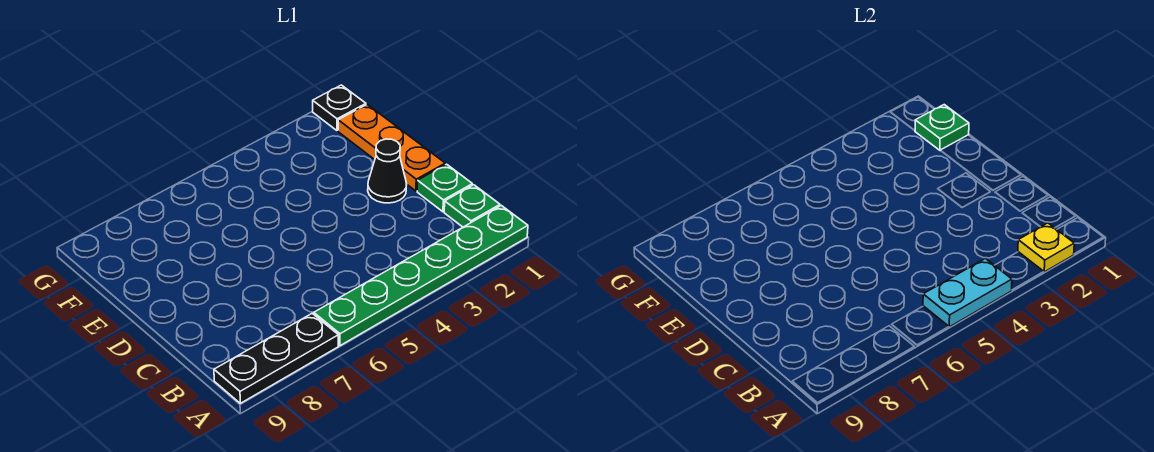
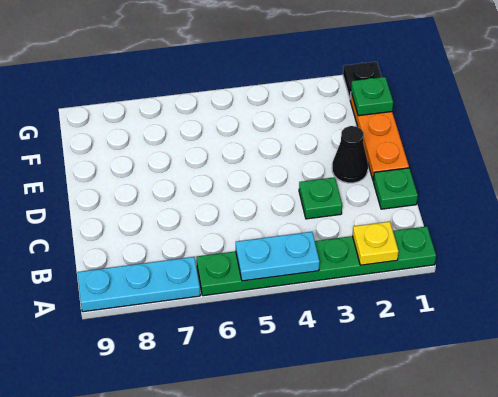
black 1x3 plate [214,314,338,403] -> cyan 1x3 plate [77,257,200,312]
green 1x1 plate [444,185,500,227] -> green 1x1 plate moved to [299,177,342,219]

